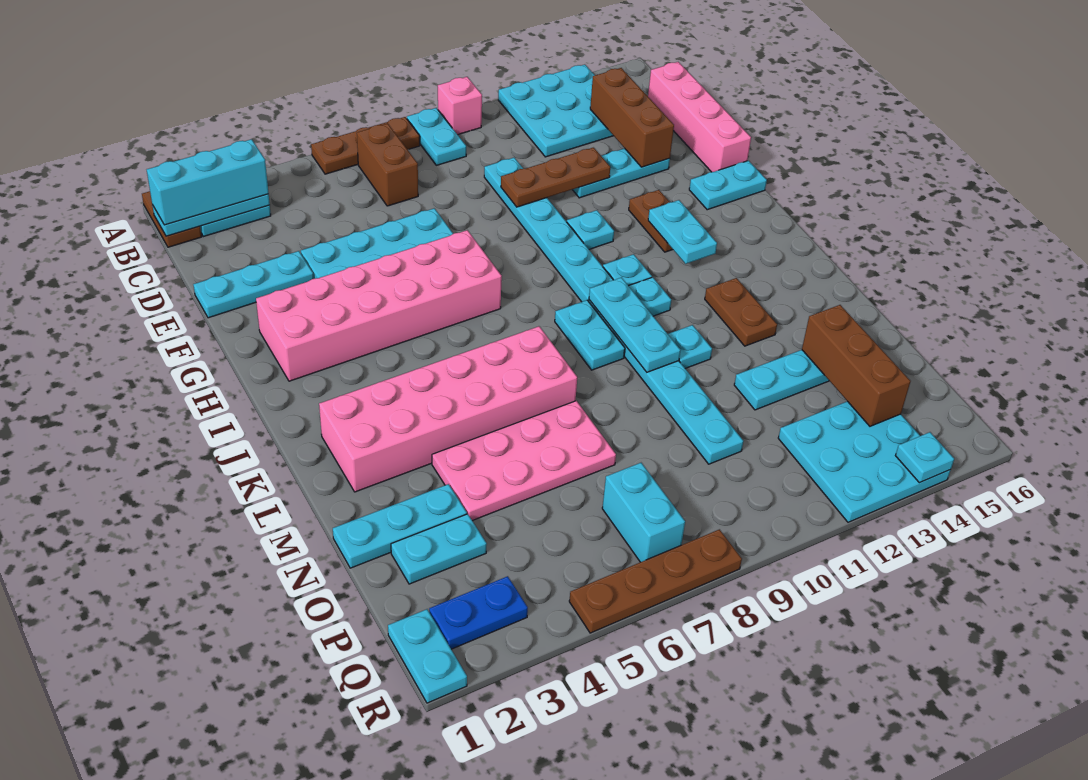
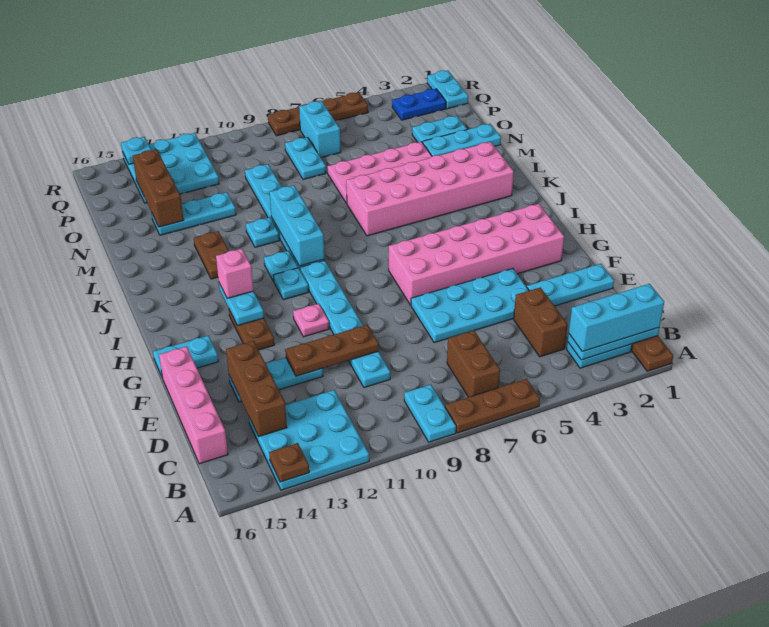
pink 1x1 brick [438,77,482,135] -> pink 1x1 brick moved to [216,249,253,299]
none -> brown 1x1 plate [269,443,309,482]
none -> brown 1x2 brick [514,287,568,357]
cyan 1x1 plate [567,210,614,249] -> pink 1x1 plate [293,304,329,337]
cyan 1x2 plate [555,300,625,370] -> cyan 1x2 plate moved to [285,137,326,180]
cyan 1x3 plate [589,277,680,372] -> cyan 1x3 brick [270,185,324,266]

